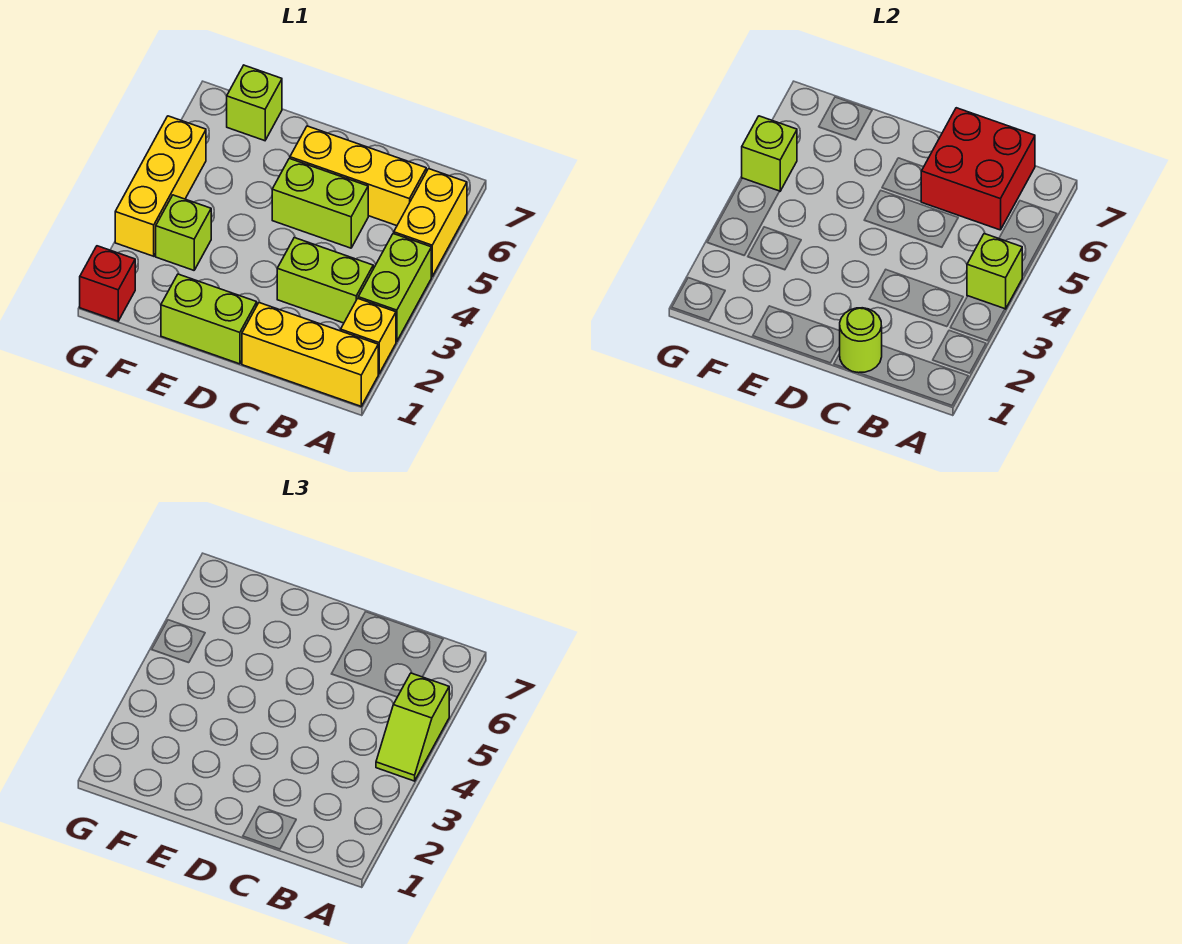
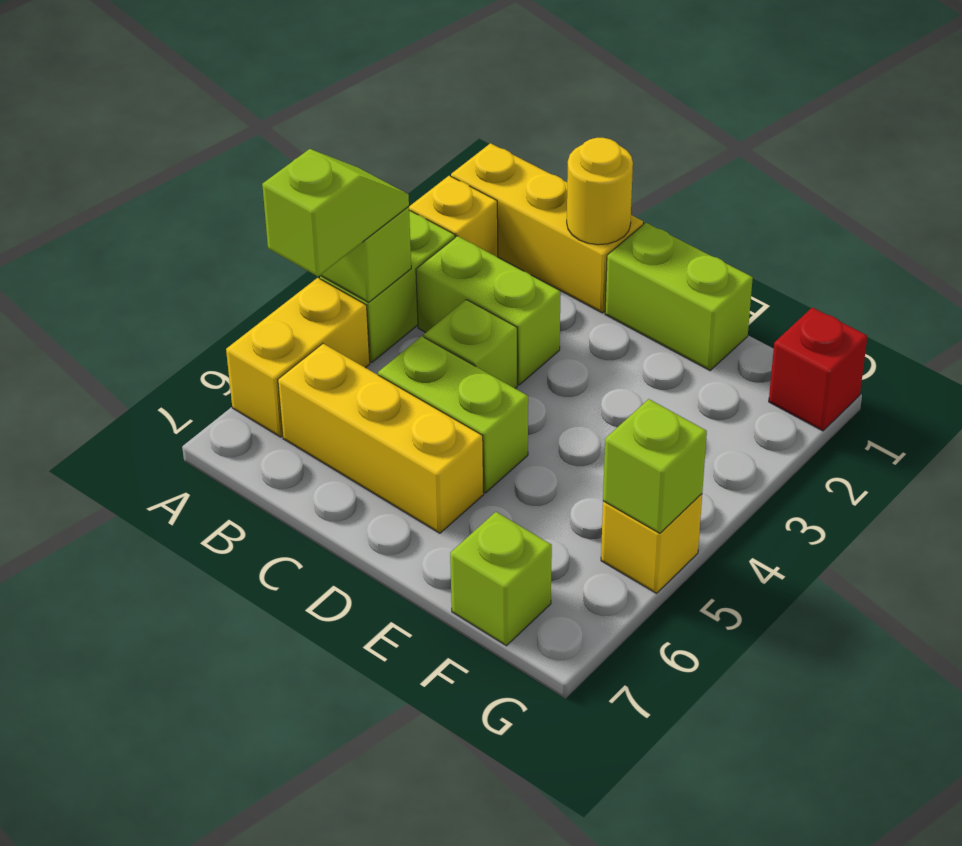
red 2x2 brick [921,108,1035,230] -> none
lime 1x1 round brick [840,308,882,373] -> yellow 1x1 round brick [567,138,633,245]
lime 1x1 brick [156,195,211,270] -> lime 1x1 brick moved to [424,300,517,388]
yellow 1x3 brick [115,116,206,256] -> yellow 1x1 brick [601,494,702,593]

